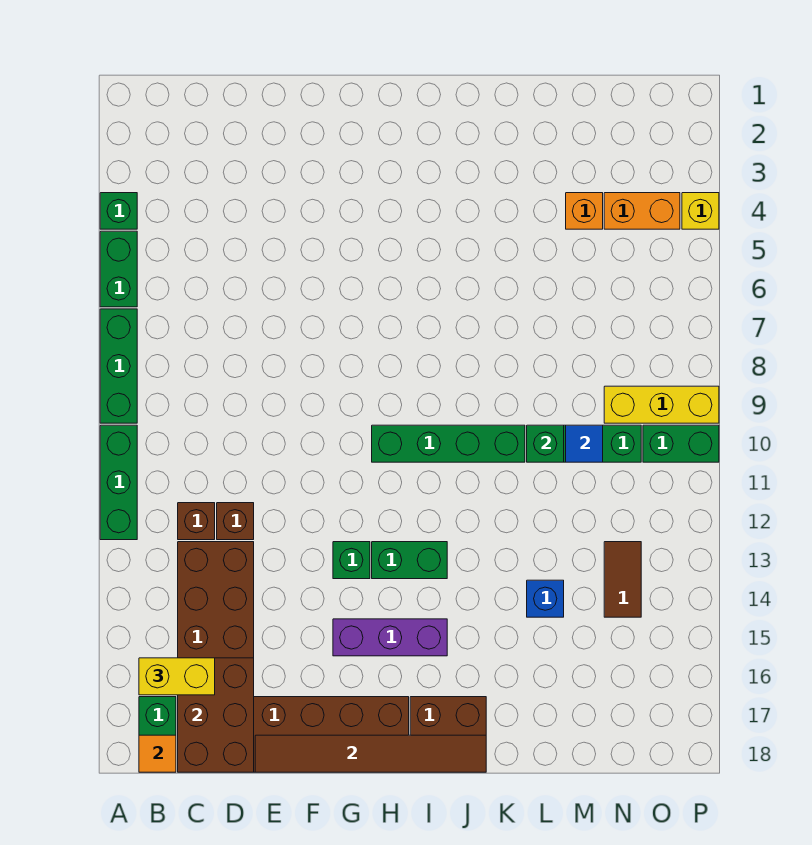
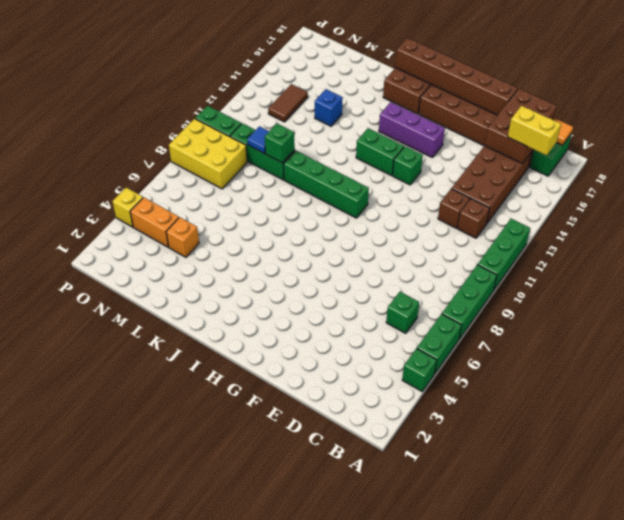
none -> green 1x1 brick [386,292,419,333]
brown 1x6 tile [255,735,486,772] -> brown 1x6 brick [395,38,518,115]
yellow 1x3 brick [604,386,719,423] -> yellow 2x3 brick [169,119,247,189]

